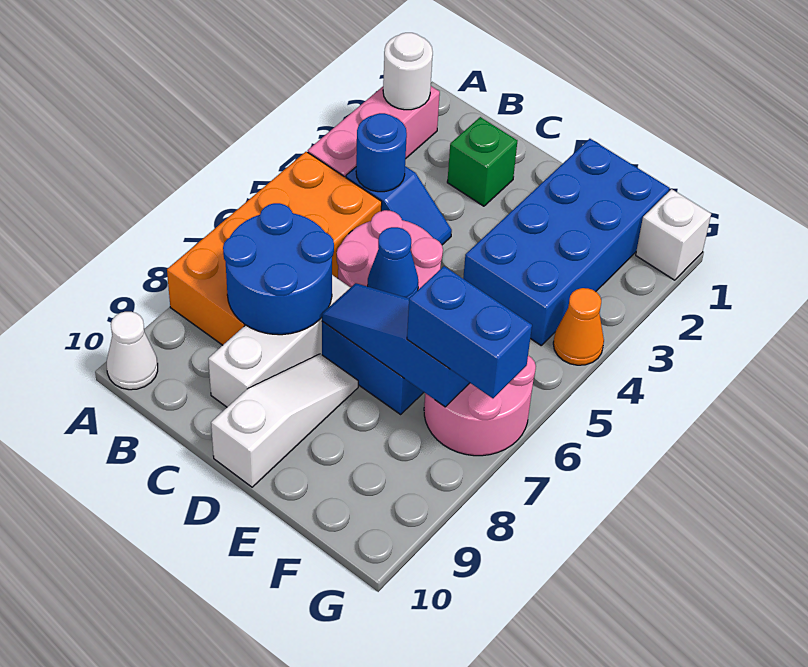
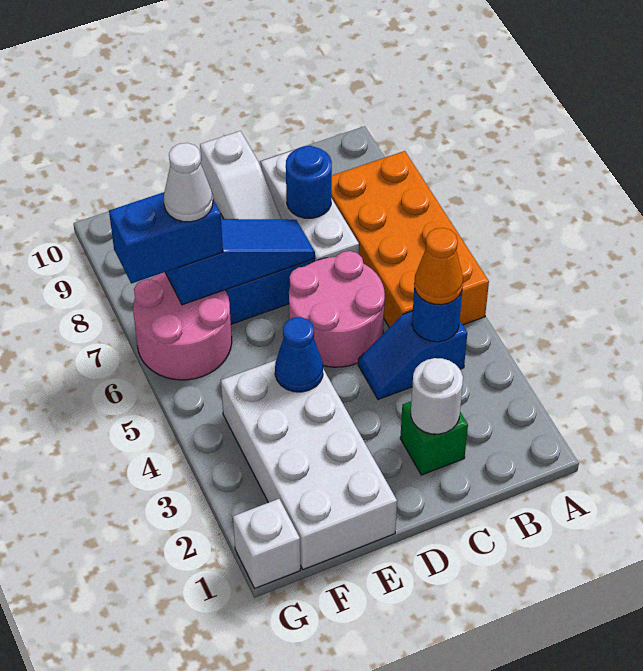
pink 1x3 brick [308,86,440,177] -> none
white 1x1 round brick [383,33,433,110] -> white 1x1 round brick moved to [411,358,463,434]
white 1x1 cone [107,312,158,390] -> white 1x1 cone moved to [164,143,213,222]
blue 2x2 round brick [223,203,334,335] -> blue 1x1 round brick [286,146,332,218]
blue 1x1 cone [368,227,418,298] -> blue 1x1 cone moved to [275,317,323,392]
blue 2x4 brick [463,139,669,345] -> white 2x4 brick [221,360,397,570]
orange 1x1 cone [553,288,604,365] -> orange 1x1 cone moved to [414,228,463,305]

